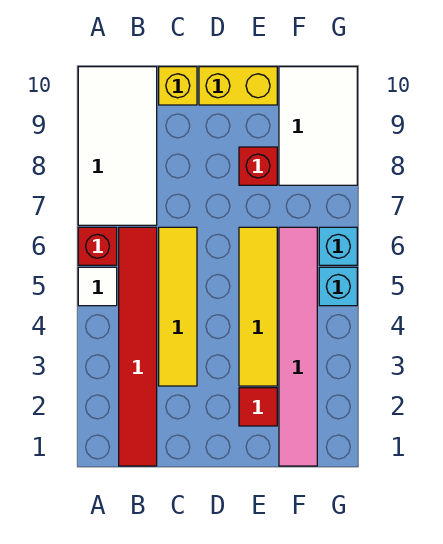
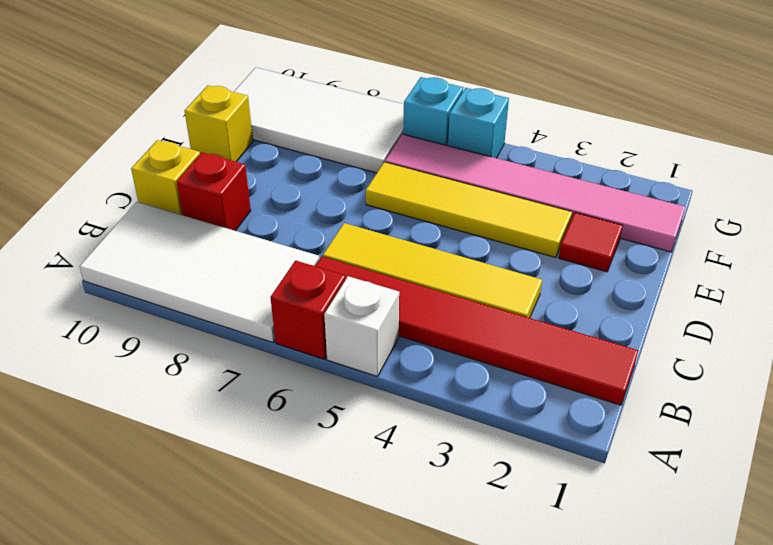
white 1x1 tile [78,267,117,306] -> white 1x1 brick [324,276,399,377]
yellow 1x2 brick [199,67,277,105] -> yellow 1x1 brick [185,85,253,162]
red 1x1 brick [239,147,277,185] -> red 1x1 brick moved to [177,152,251,231]
white 2x3 tile [279,67,357,185] -> white 2x4 tile [234,67,404,173]

